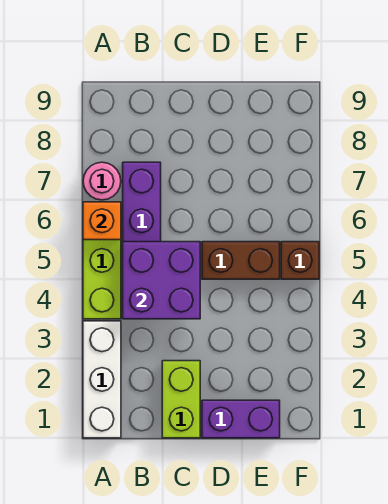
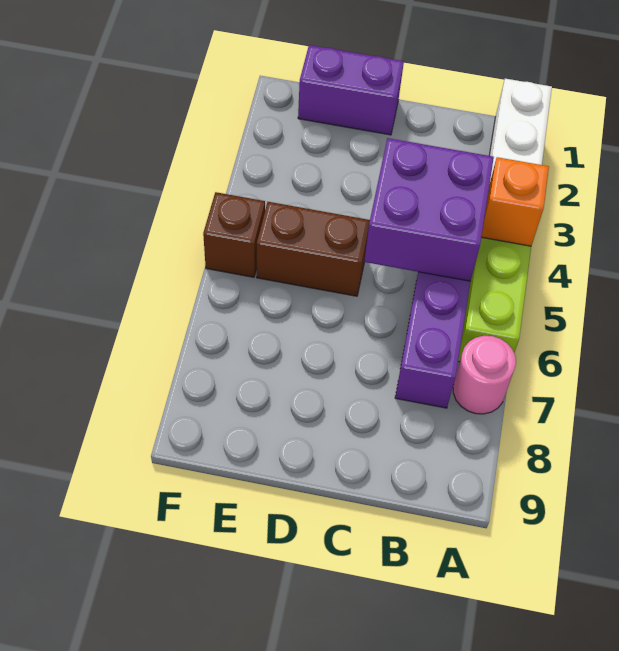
orange 1x1 brick [83,202,121,240] -> orange 1x1 brick moved to [482,157,549,246]
lime 1x2 brick [162,361,200,438] -> none

